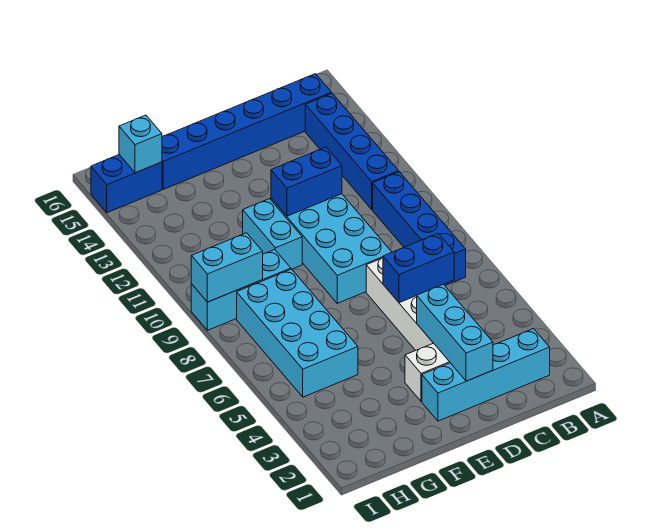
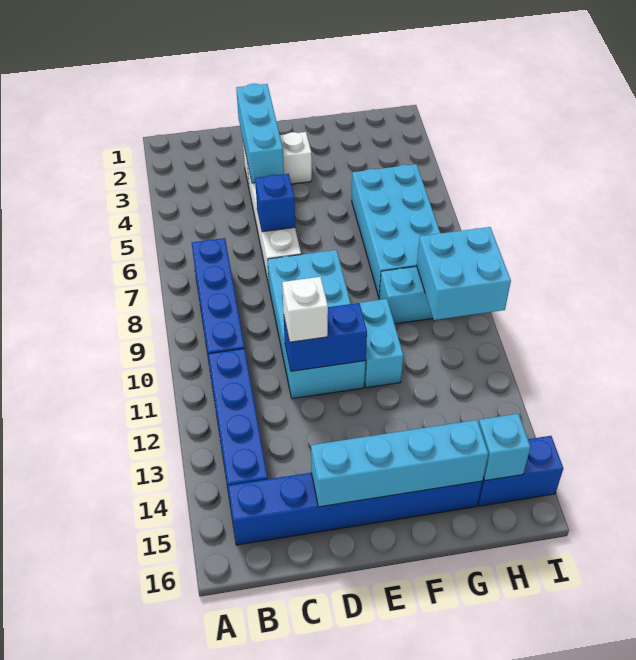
cyan 1x4 brick [422,329,550,421] -> cyan 1x4 brick moved to [311,420,488,507]
blue 1x2 brick [383,234,454,303] -> blue 1x1 brick [255,174,295,232]
none -> white 1x1 brick [282,277,328,342]
cyan 1x2 brick [191,233,263,302] -> cyan 2x2 brick [417,227,511,320]

